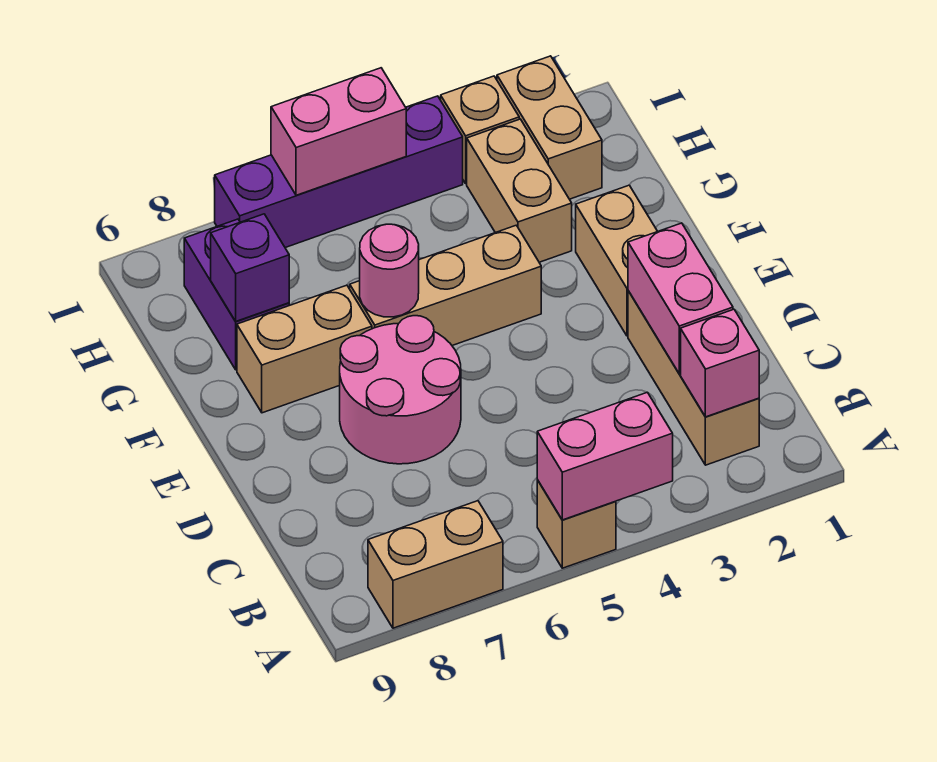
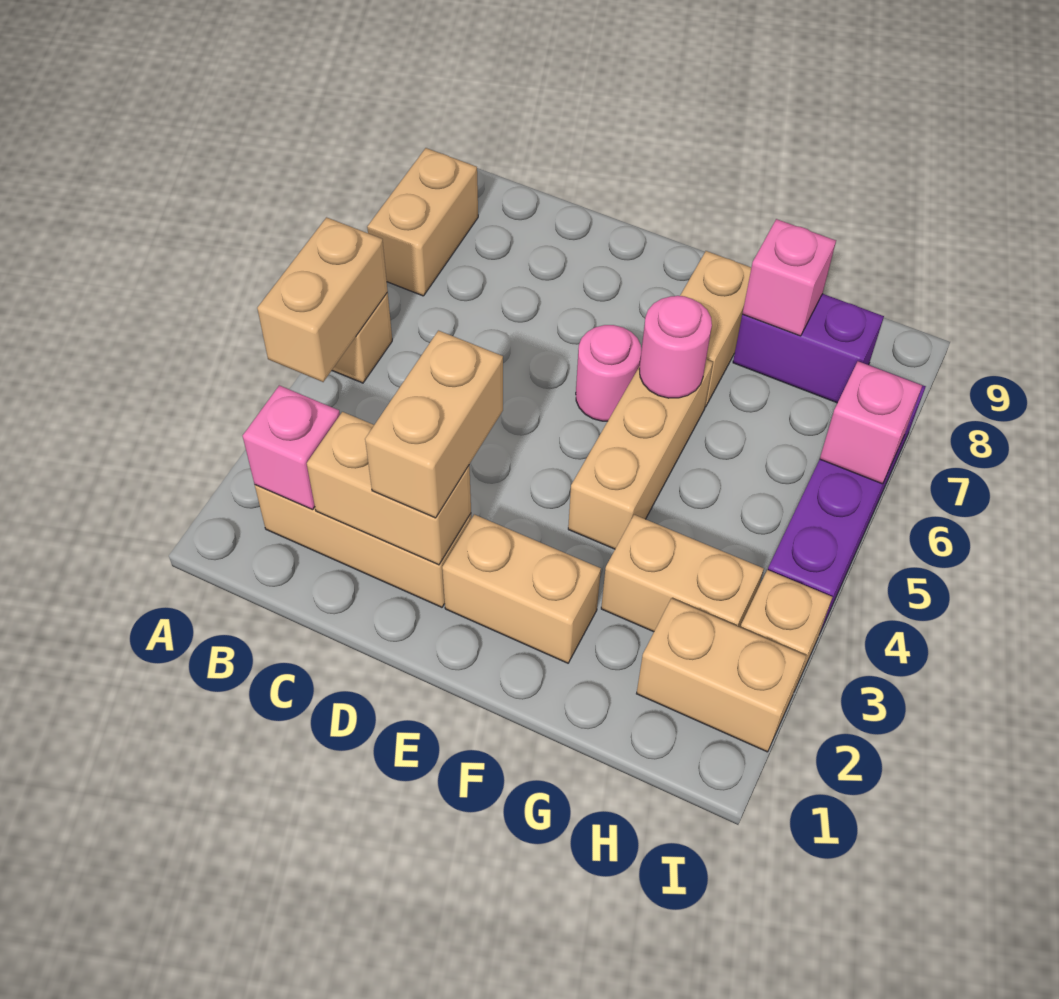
pink 1x2 brick [537,392,673,520] -> tan 1x2 brick [257,217,388,382]
pink 1x2 brick [628,223,733,374] -> tan 1x2 brick [307,412,471,565]
none -> tan 1x2 brick [365,331,503,518]
pink 2x2 round brick [340,316,461,464] -> pink 1x1 round brick [576,325,641,421]
purple 1x1 brick [211,214,289,321] -> pink 1x1 brick [742,219,836,336]
pink 1x2 brick [271,68,406,195] -> pink 1x1 brick [820,361,922,484]

